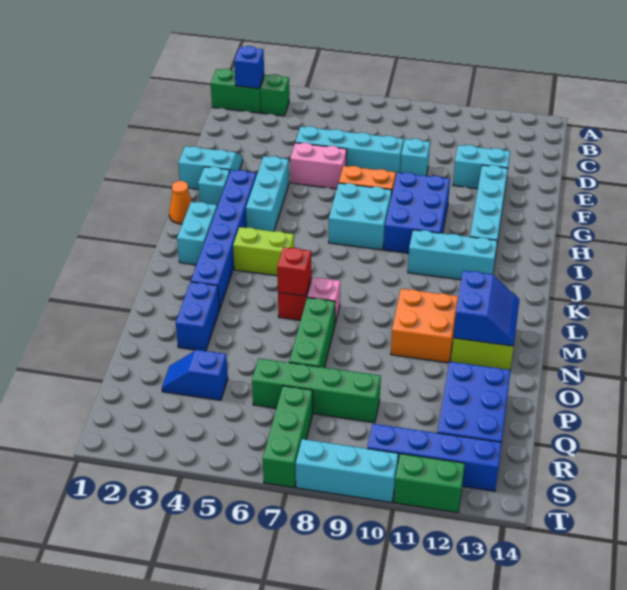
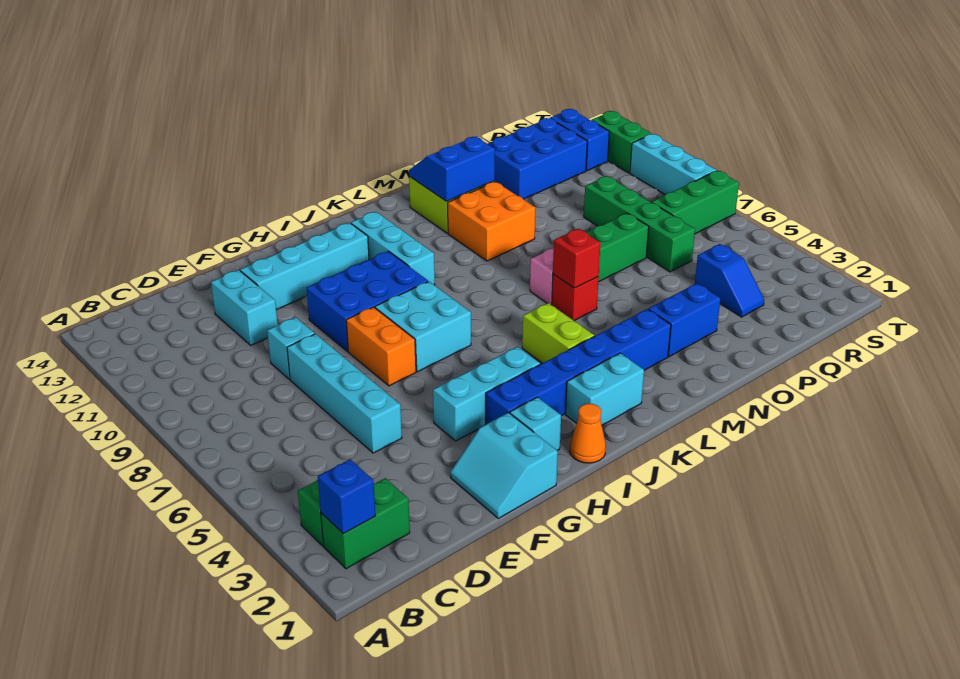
green 1x2 brick [211,69,264,113] -> green 1x2 brick turned to [321,478,410,569]
pink 1x2 brick [290,143,347,189] -> none
blue 1x4 brick [367,424,502,491] -> blue 1x2 brick [550,109,609,171]

